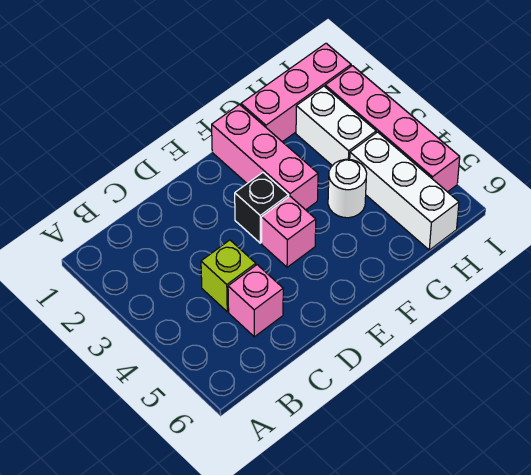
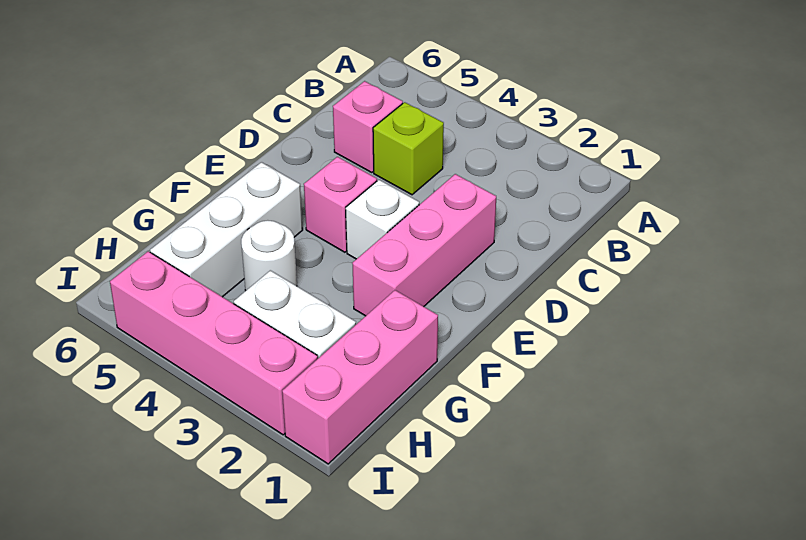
black 1x1 brick [235,173,289,243] -> white 1x1 brick [346,180,419,259]
pink 1x3 brick [212,105,318,210] -> pink 1x3 brick turned to [352,174,496,316]
white 1x3 brick [350,132,459,250] -> white 1x3 brick turned to [150,162,303,297]

